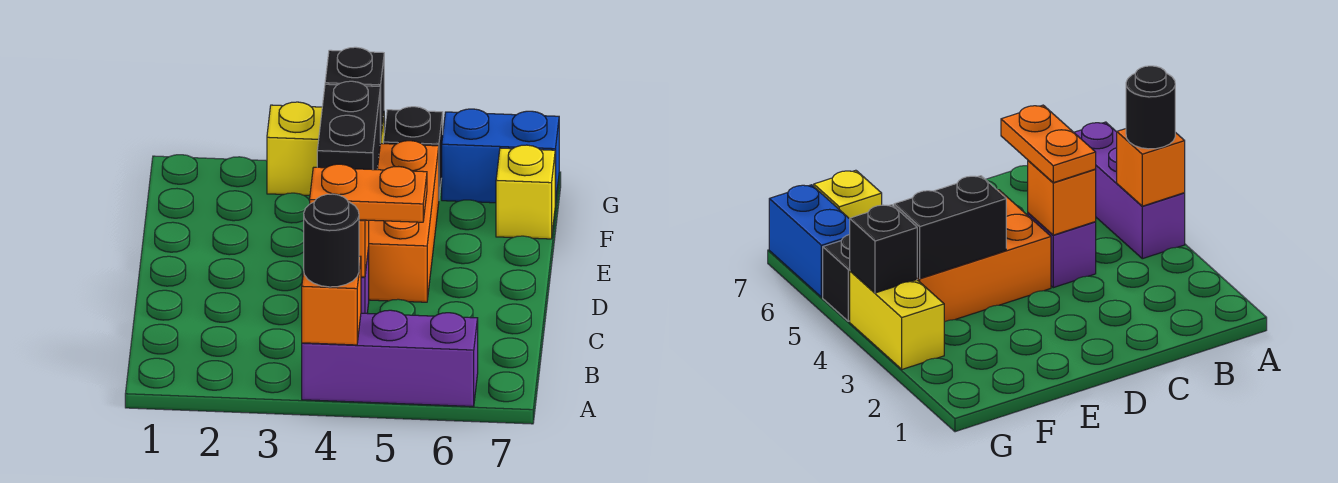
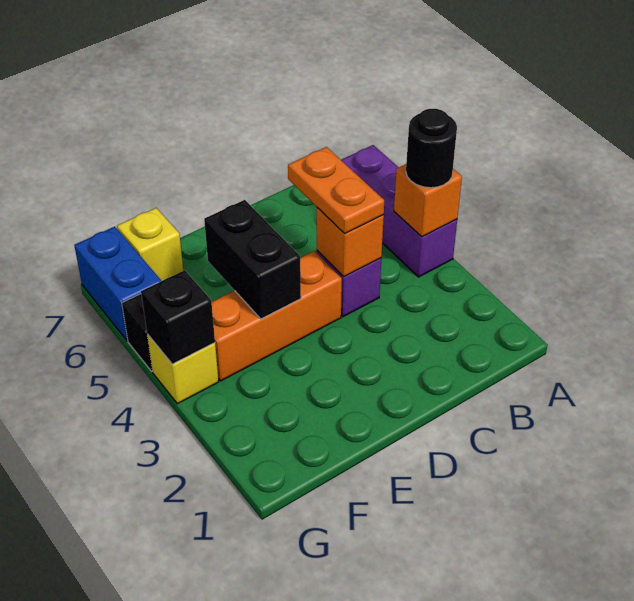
orange 2x3 brick [368,141,439,302] -> orange 1x3 brick [212,251,342,381]
black 1x2 brick [317,81,380,170] -> black 1x2 brick turned to [204,200,301,319]
yellow 1x2 brick [267,102,384,195] -> yellow 1x1 brick [147,334,219,404]

